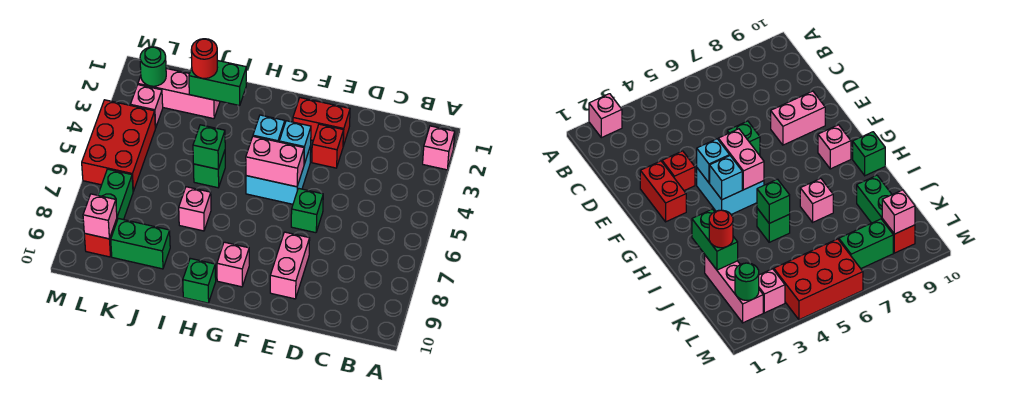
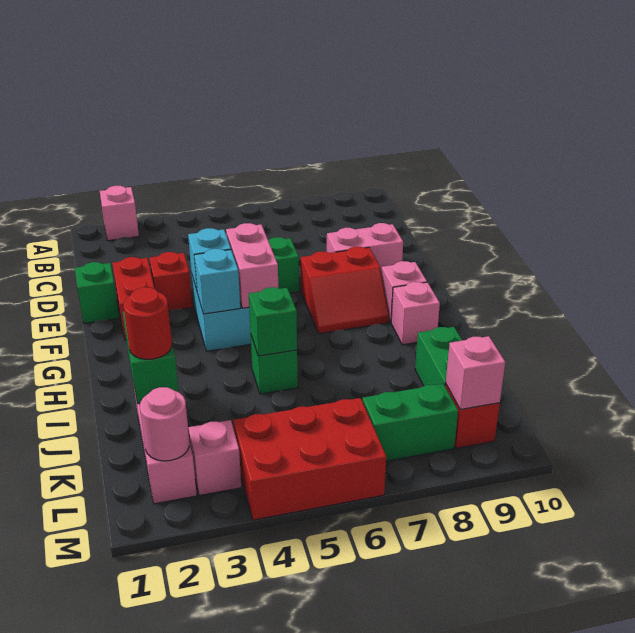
none -> red 2x2 slope [301,247,389,334]
green 1x1 brick [183,258,216,303] -> green 1x1 brick moved to [75,262,119,323]
pink 1x1 brick [179,187,211,231] -> pink 1x1 brick moved to [391,282,440,345]
green 1x1 round brick [140,47,166,86] -> pink 1x1 round brick [140,387,189,461]

